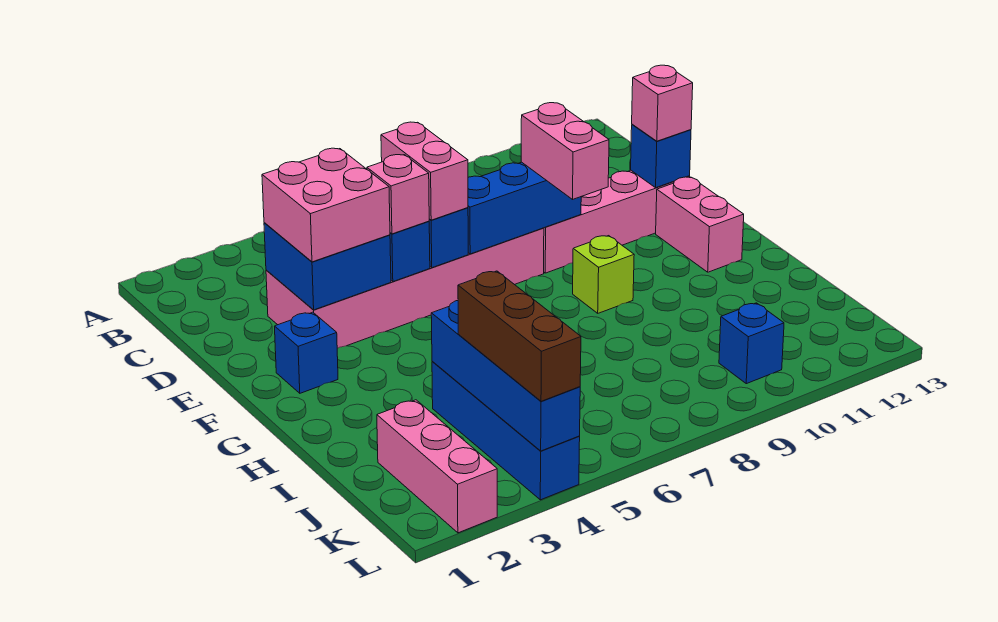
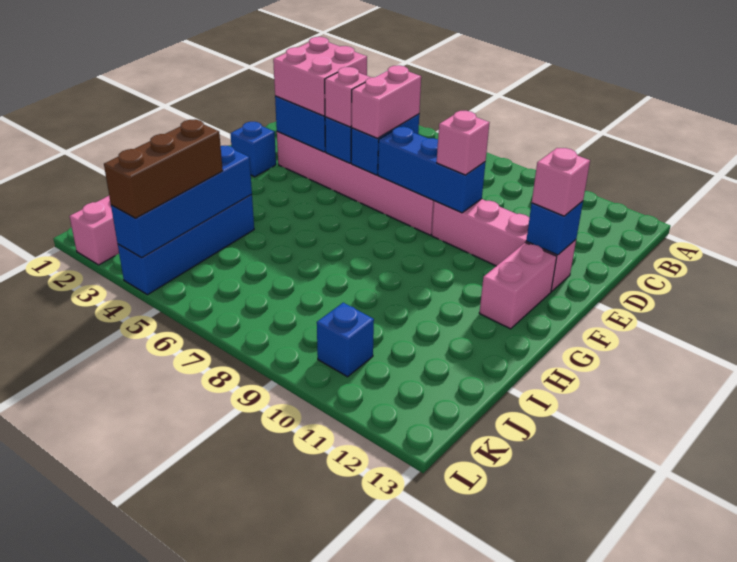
pink 1x2 brick [521,103,609,199] -> pink 1x1 brick [437,111,490,175]
lime 1x1 brick [573,236,634,313] -> none

